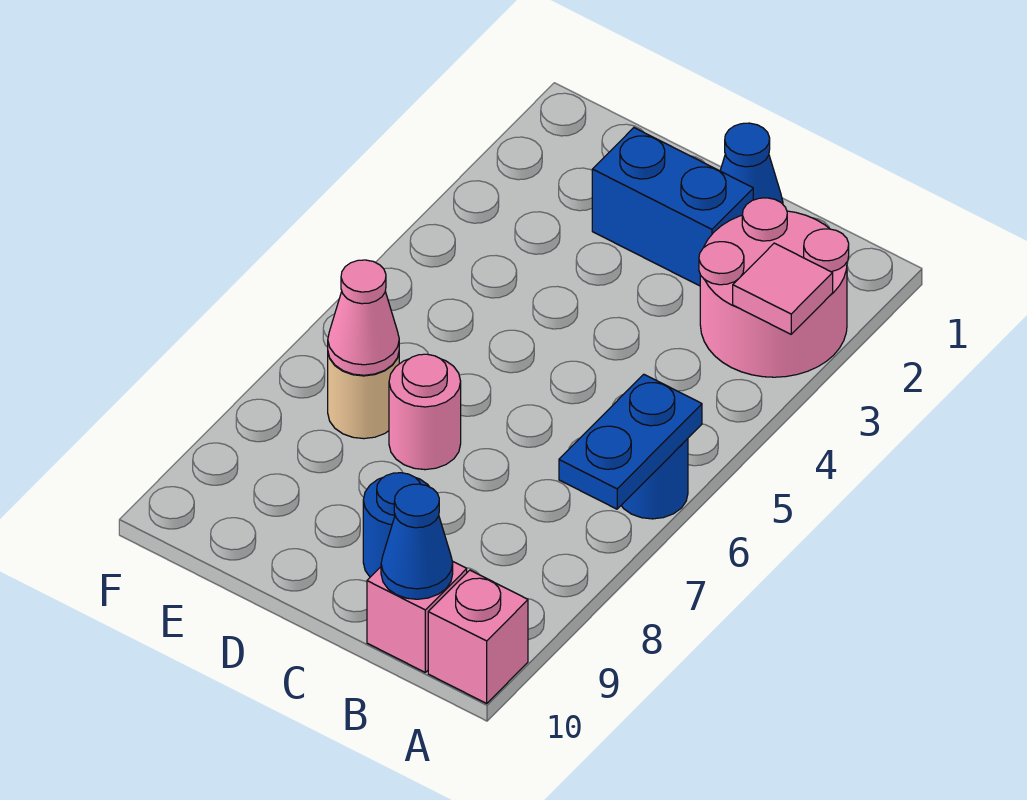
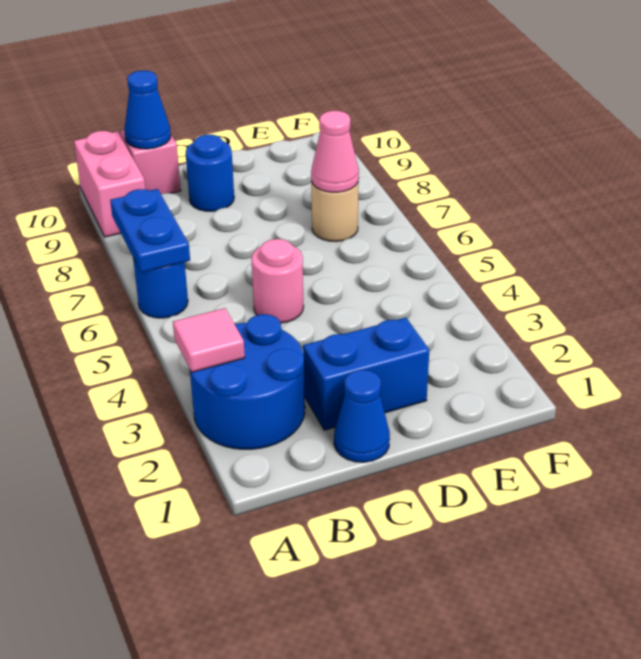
pink 2x2 round brick [699,198,849,377] -> blue 2x2 round brick [190,314,305,449]
pink 1x1 brick [428,570,528,703] -> pink 1x2 brick [74,131,145,237]
pink 1x1 round brick [389,354,461,470] -> pink 1x1 round brick moved to [251,239,304,323]

